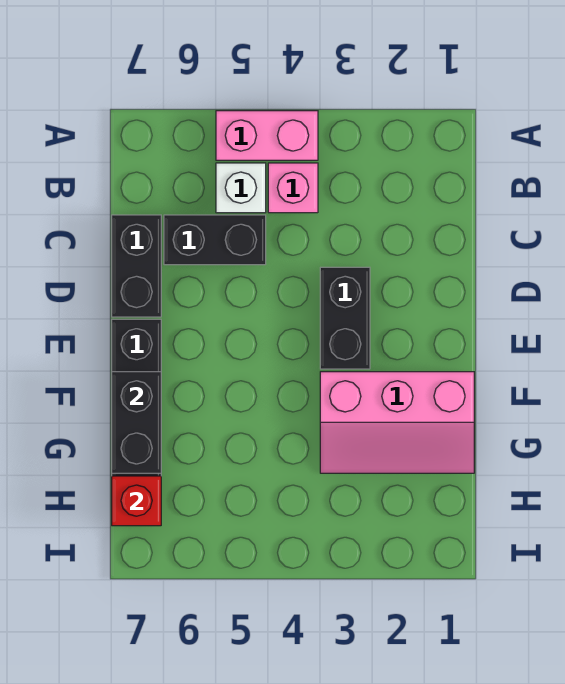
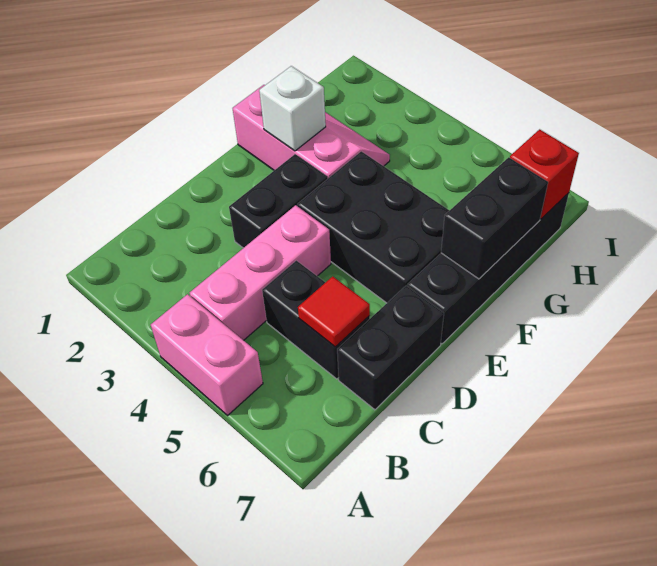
pink 1x1 brick [268,163,318,213] -> pink 1x3 brick [190,205,331,340]
white 1x1 brick [216,163,266,213] -> white 1x1 brick moved to [259,66,326,151]
none -> red 1x1 tile [298,276,370,347]
none -> black 2x3 brick [297,151,450,303]

